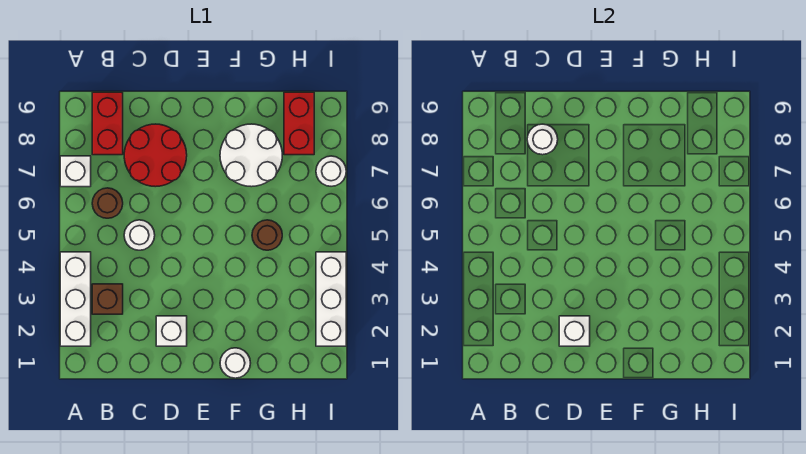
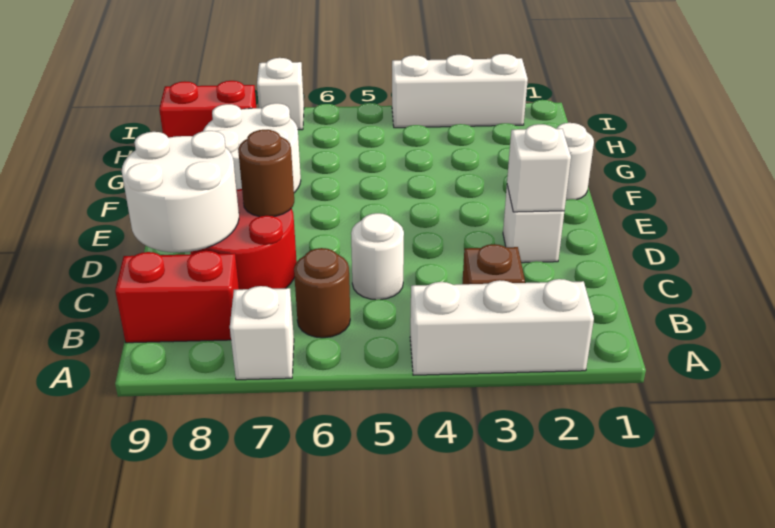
white 1x1 round brick [527,124,558,155] -> white 2x2 round brick [122,131,239,253]
brown 1x1 round brick [252,220,282,250] -> brown 1x1 round brick moved to [238,130,294,217]
white 1x1 round brick [316,156,346,186] -> white 1x1 brick [257,58,304,130]

